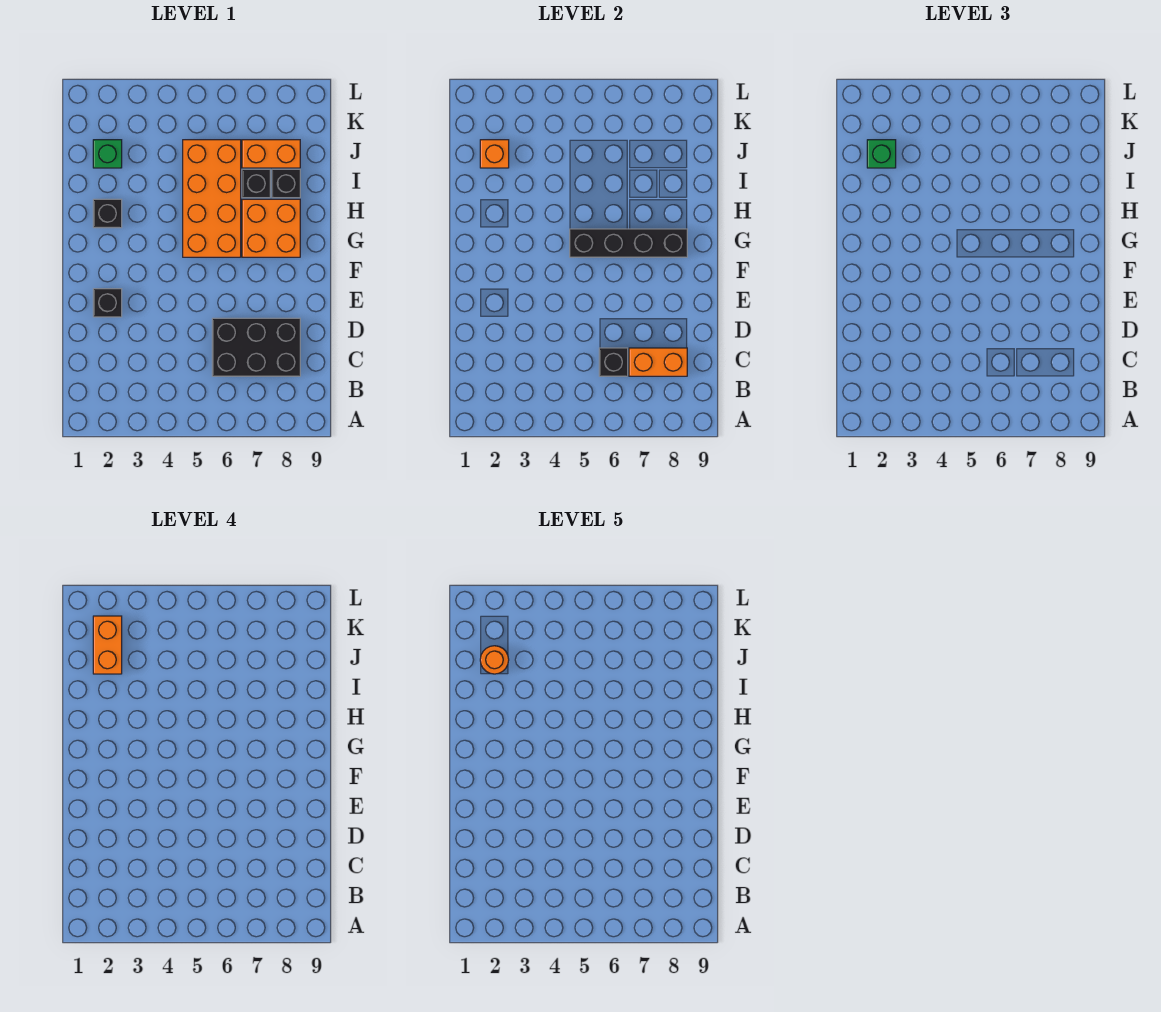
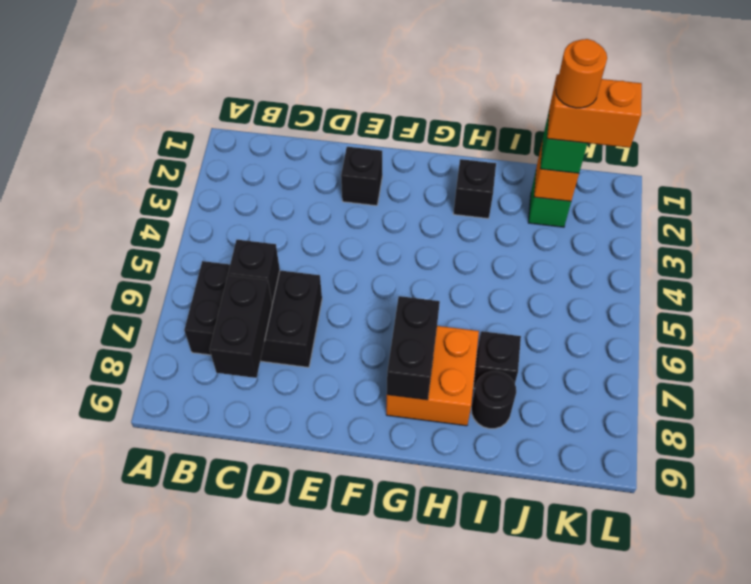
black 2x3 brick [212,318,300,376] -> black 2x3 brick turned to [184,261,322,367]
orange 1x2 brick [629,348,687,376] -> black 1x2 brick [210,275,272,378]
orange 2x4 brick [183,140,241,257] -> none
black 1x4 brick [570,229,687,257] -> black 1x2 brick [387,296,440,400]
black 1x1 brick [272,169,300,198] -> black 1x1 round brick [471,371,516,429]
orange 1x2 brick [242,140,300,168] -> none

